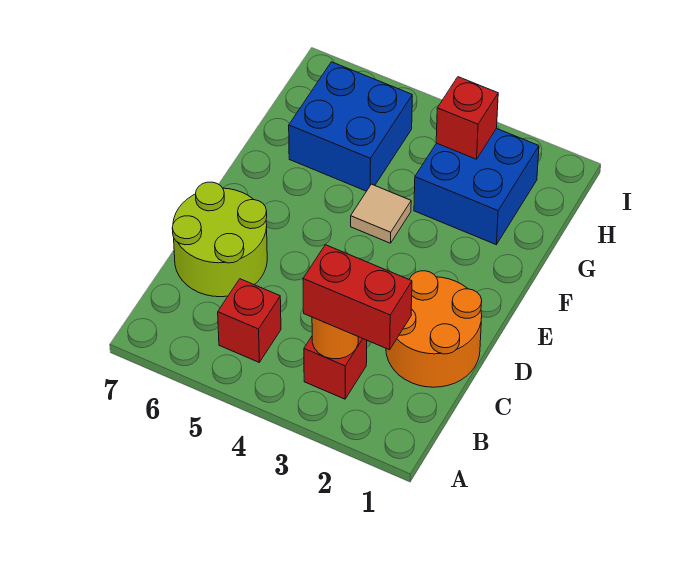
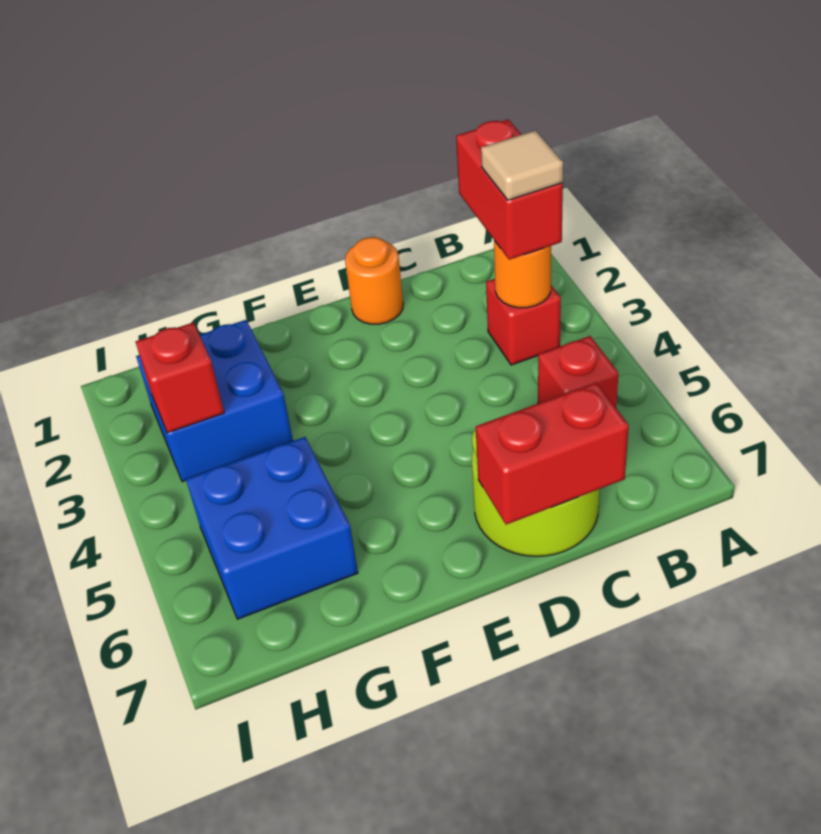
orange 2x2 round brick [386,271,482,387] -> orange 1x1 round brick [345,237,403,324]
none -> red 1x2 brick [476,382,629,525]
tan 1x1 tile [351,184,411,243] -> tan 1x1 tile moved to [481,130,563,200]

